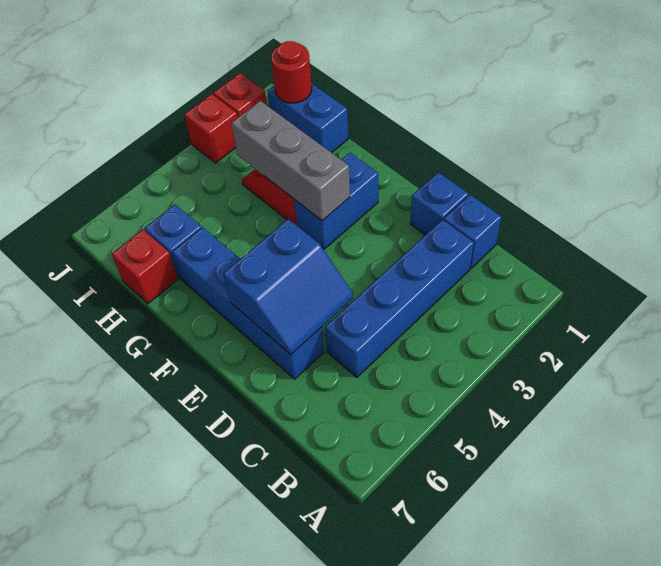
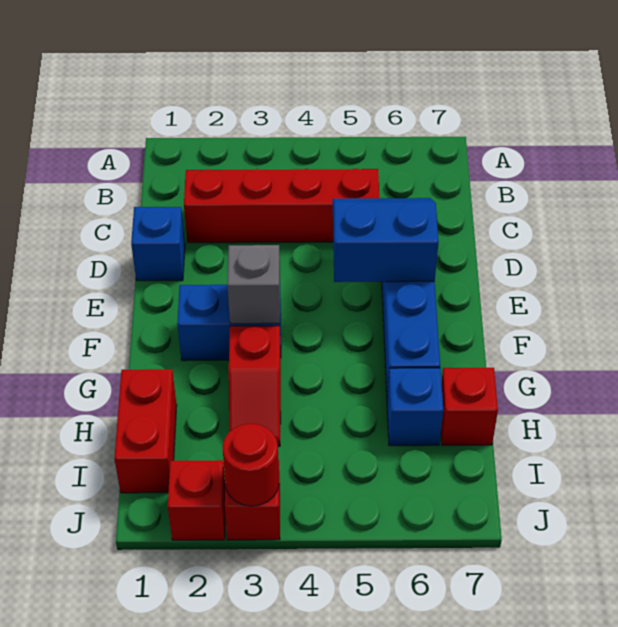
blue 1x1 brick [444,195,501,269] -> none
blue 1x4 brick [325,220,474,377] -> red 1x4 brick [184,169,379,243]
grey 1x3 brick [231,101,350,221] -> grey 1x1 brick [227,245,280,324]
blue 1x2 brick [268,83,348,153] -> red 1x2 brick [114,369,177,493]
red 1x1 round brick [271,41,312,103] -> red 1x1 round brick moved to [222,424,279,506]

